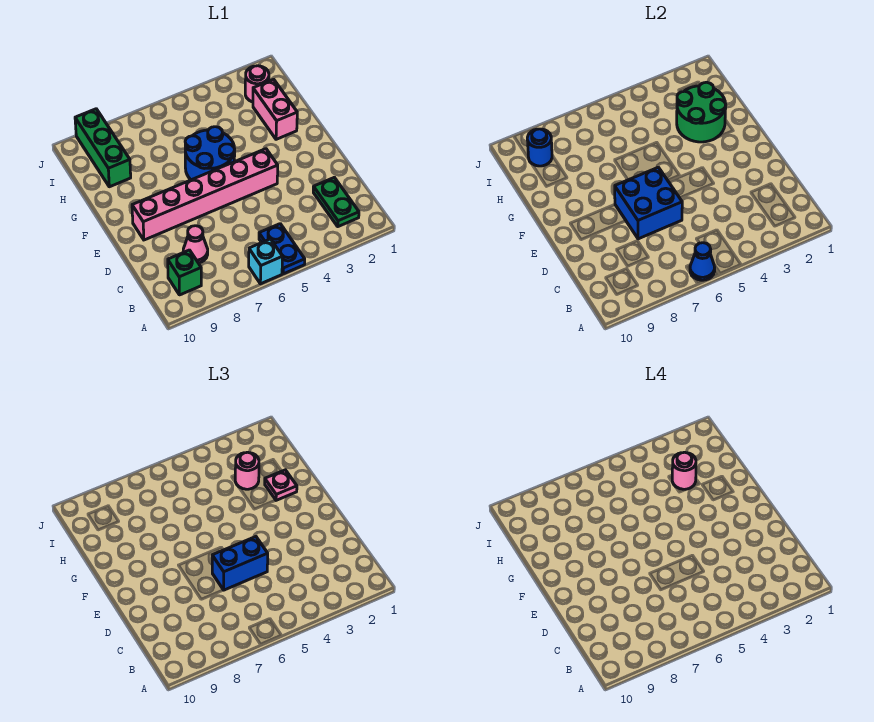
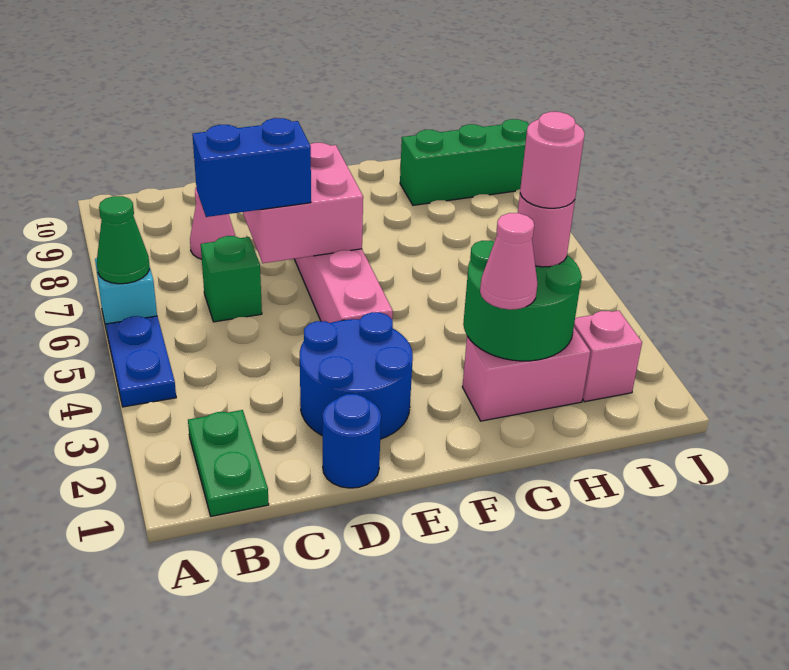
blue 1x2 plate [259,224,305,274] -> blue 1x2 plate turned to [106,316,176,407]
blue 1x1 cone [690,243,715,280] -> green 1x1 cone [97,196,149,284]
green 1x2 plate [313,177,359,227] -> green 1x2 plate turned to [188,410,269,516]
green 1x1 brick [168,250,201,295] -> green 1x1 brick moved to [201,236,262,322]
blue 1x2 brick [212,537,268,590] -> blue 1x2 brick turned to [192,118,311,217]
blue 2x2 brick [615,167,682,239] -> pink 2x2 brick [243,143,363,263]
blue 2x2 round brick [185,127,235,180] -> blue 2x2 round brick moved to [300,312,413,439]
pink 1x1 plate [265,470,297,500] -> pink 1x1 cone [480,213,538,310]
pink 1x1 round brick [245,66,269,102] -> pink 1x1 brick [574,311,642,402]
blue 1x1 round brick [527,129,552,166] -> blue 1x1 round brick moved to [323,394,381,488]

